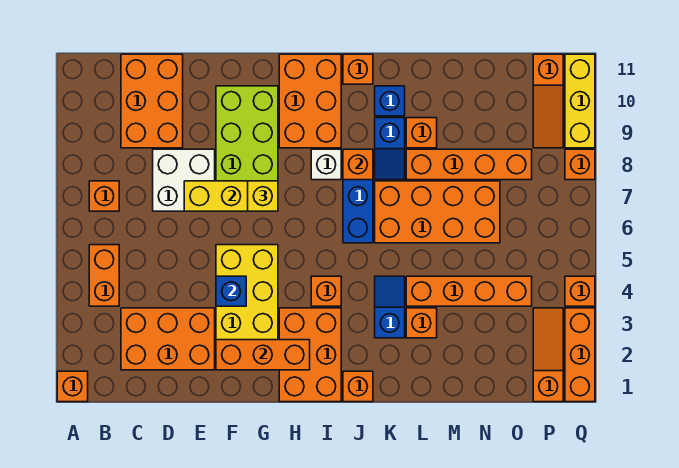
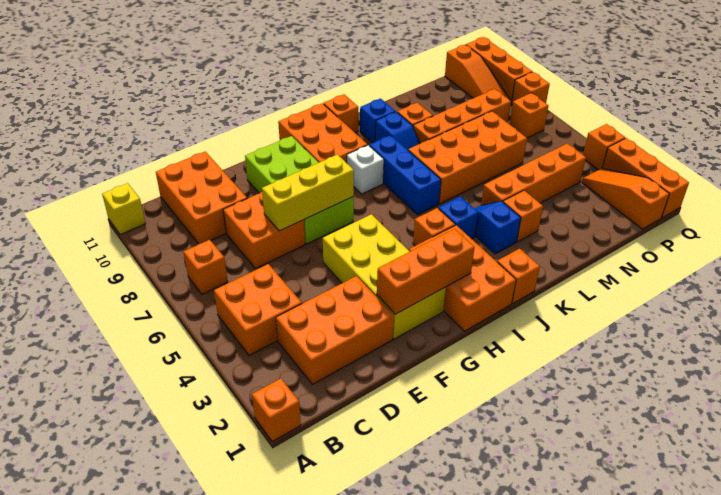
orange 1x2 brick [89,245,119,306] -> orange 2x2 brick [214,264,302,355]
white 2x2 brick [153,149,215,211] -> orange 2x2 brick [223,192,305,269]
blue 1x1 brick [216,276,246,306] -> blue 1x1 brick moved to [438,196,478,239]
yellow 1x1 brick [248,181,278,211] -> yellow 1x1 brick moved to [102,183,146,235]
orange 1x1 brick [343,149,373,180] -> orange 1x1 brick moved to [509,93,548,138]
yellow 1x3 brick [565,54,595,148] -> orange 1x3 brick [466,37,532,103]

